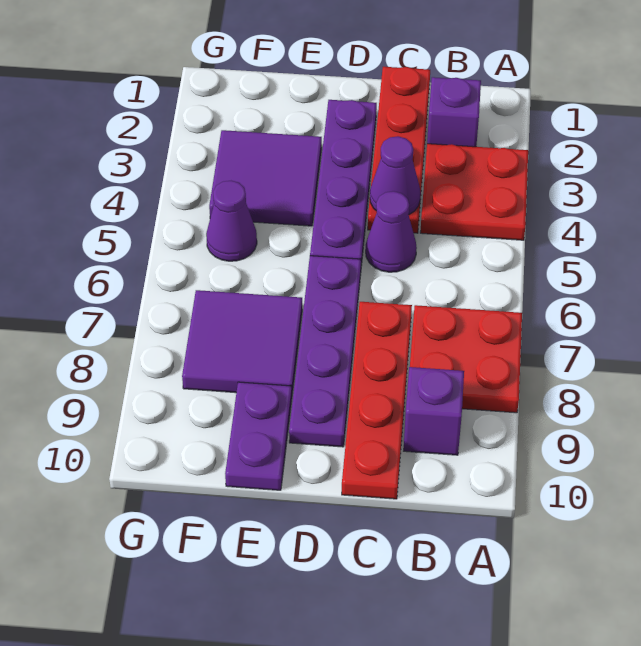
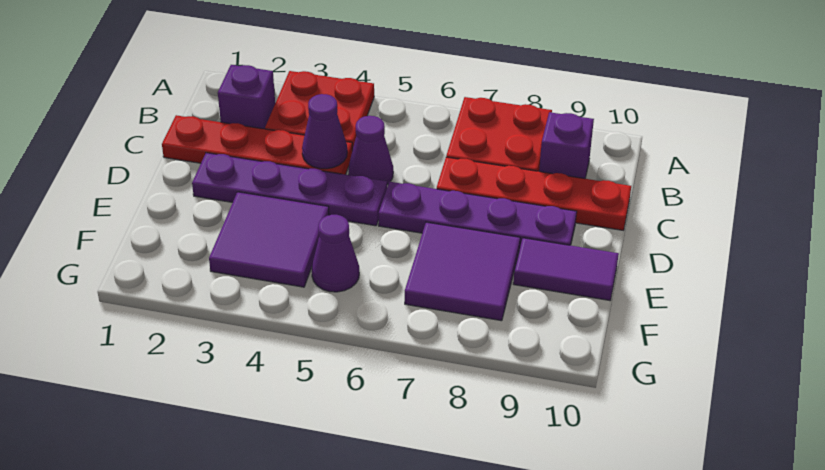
purple 1x2 plate [225,382,292,490] -> purple 1x2 tile [513,238,619,300]

